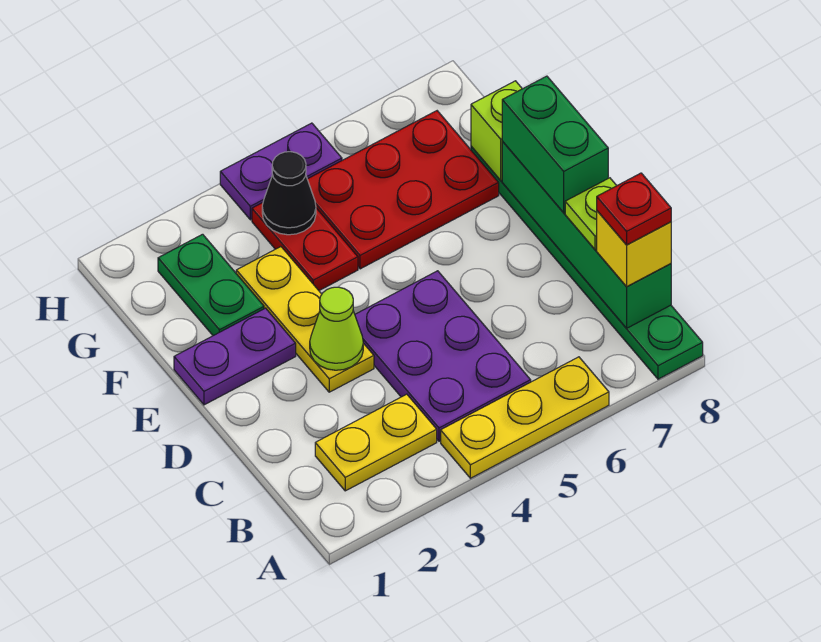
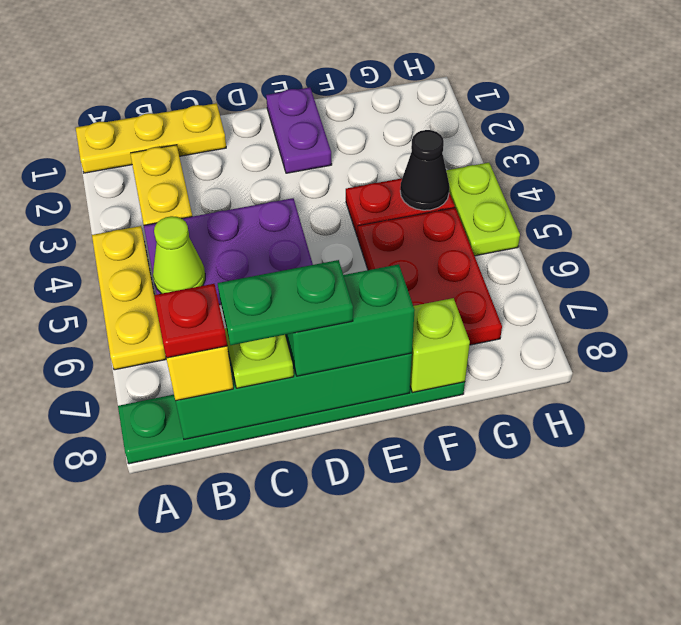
yellow 1x3 plate [236,247,374,392] -> yellow 1x3 plate moved to [76,103,226,173]
lime 1x1 cone [310,287,363,370] -> lime 1x1 cone moved to [153,216,205,294]
green 1x2 plate [158,234,264,336] -> green 1x2 plate moved to [218,260,353,345]
purple 1x2 plate [220,123,342,220] -> lime 1x2 plate [446,163,520,256]

